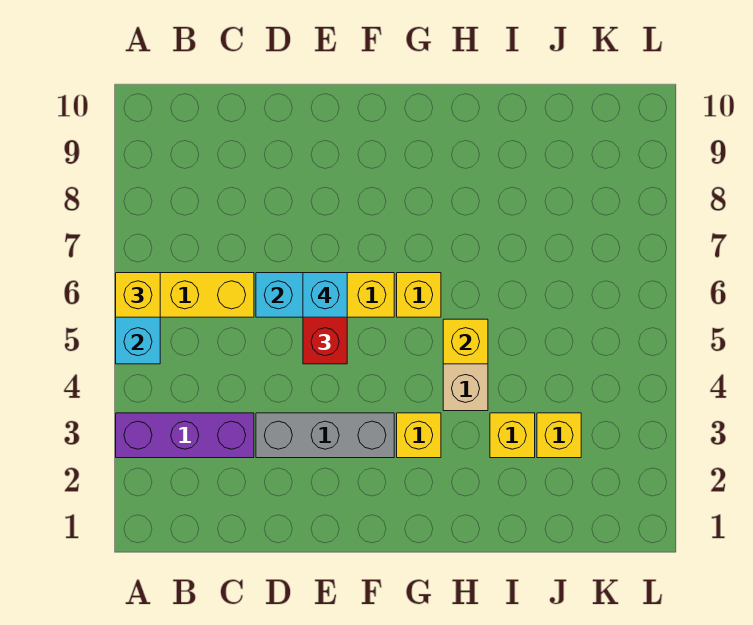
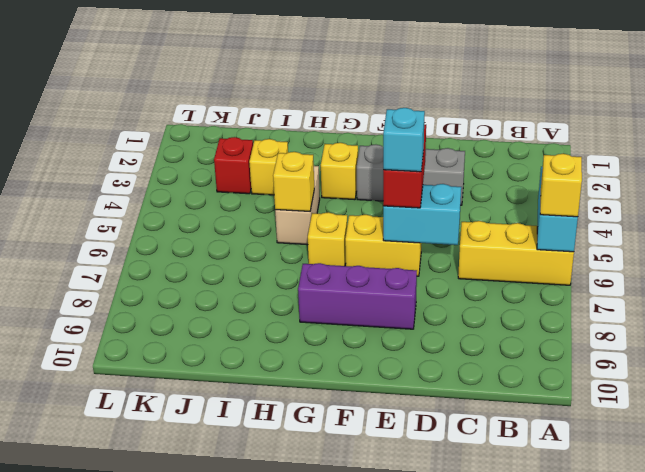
purple 1x3 brick [116,413,254,458] -> purple 1x3 brick moved to [298,263,417,329]
yellow 1x1 brick [537,413,581,458] -> red 1x1 brick [214,137,253,194]

